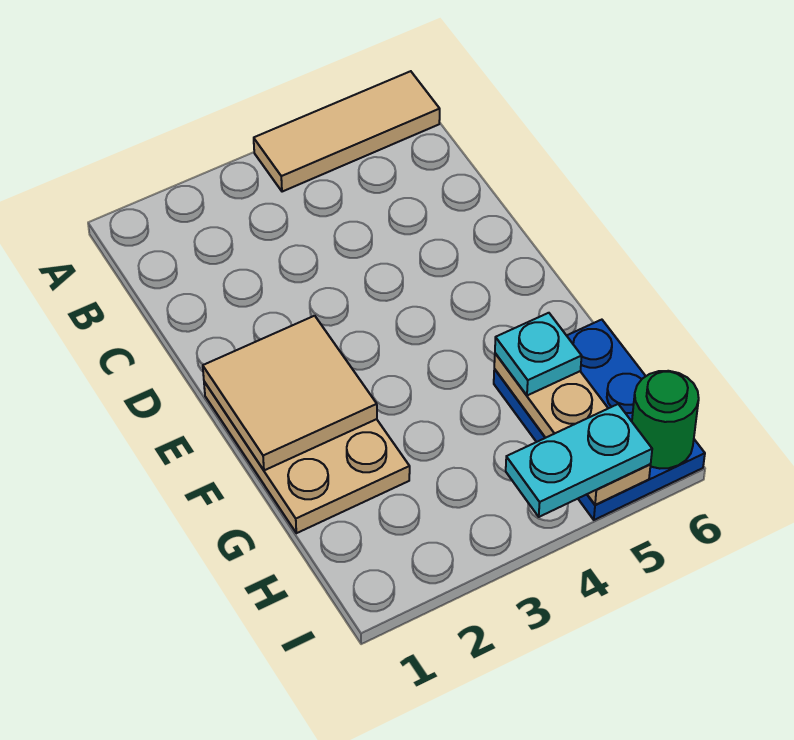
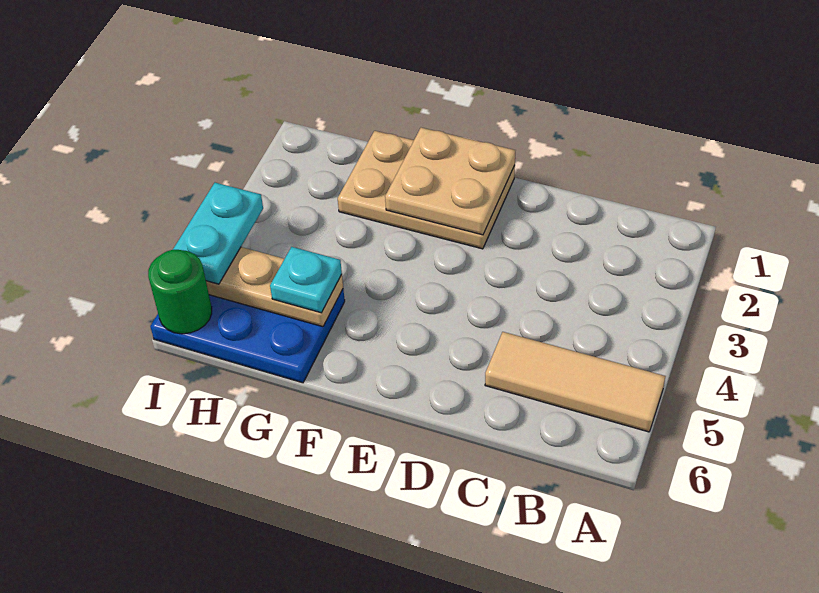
tan 1x3 tile [254,71,440,192] -> tan 1x3 tile turned to [485,332,665,432]
tan 2x2 tile [203,316,377,470] -> tan 2x2 plate [385,128,515,235]

